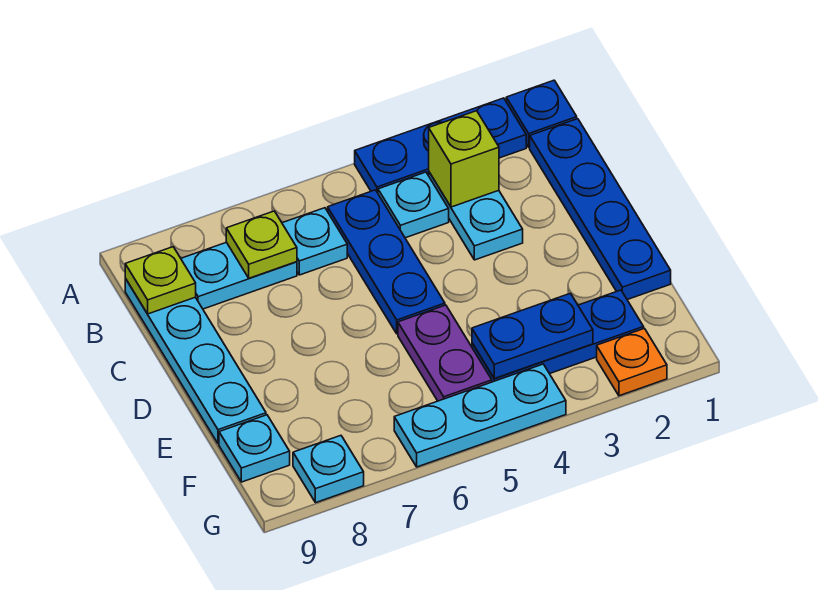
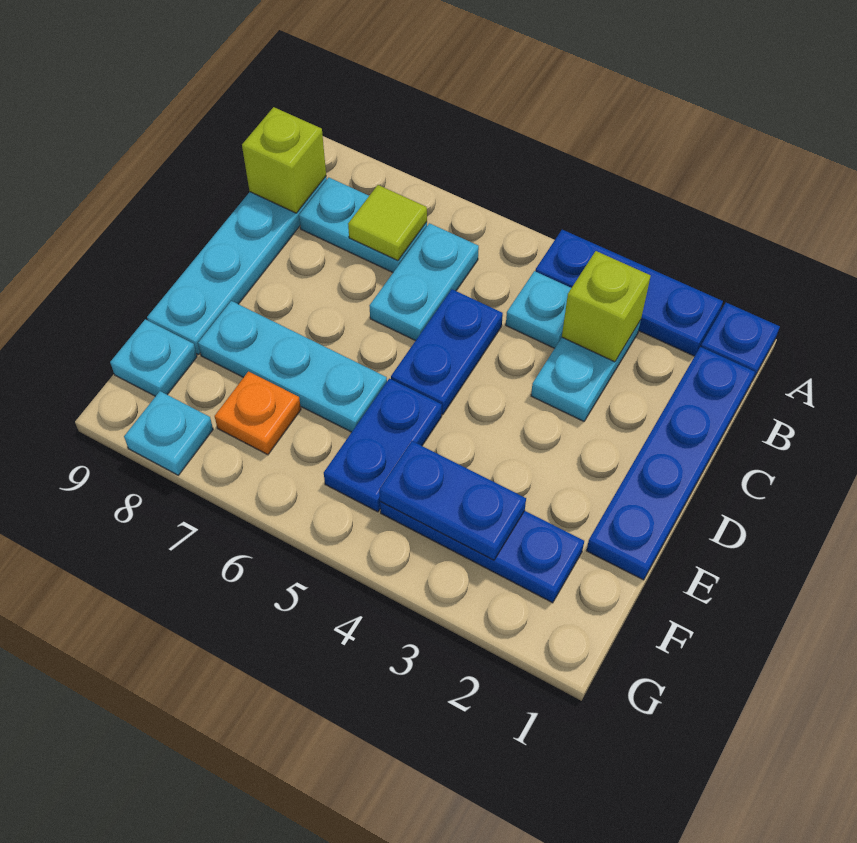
blue 1x3 plate [328,190,445,334] -> blue 1x2 plate [391,289,503,414]
cyan 1x1 plate [282,208,347,275] -> cyan 1x2 plate [369,223,479,341]
lime 1x1 plate [226,211,297,278] -> lime 1x1 tile [348,185,427,261]
lime 1x1 plate [125,247,196,314] -> lime 1x1 brick [242,107,326,213]
purple 1x2 plate [398,305,492,401] -> blue 1x2 plate [324,379,442,512]
orange 1x1 plate [597,329,667,396] -> orange 1x1 plate moved to [215,372,301,455]
cyan 1x3 plate [394,364,566,467] -> cyan 1x3 plate moved to [198,301,387,432]

